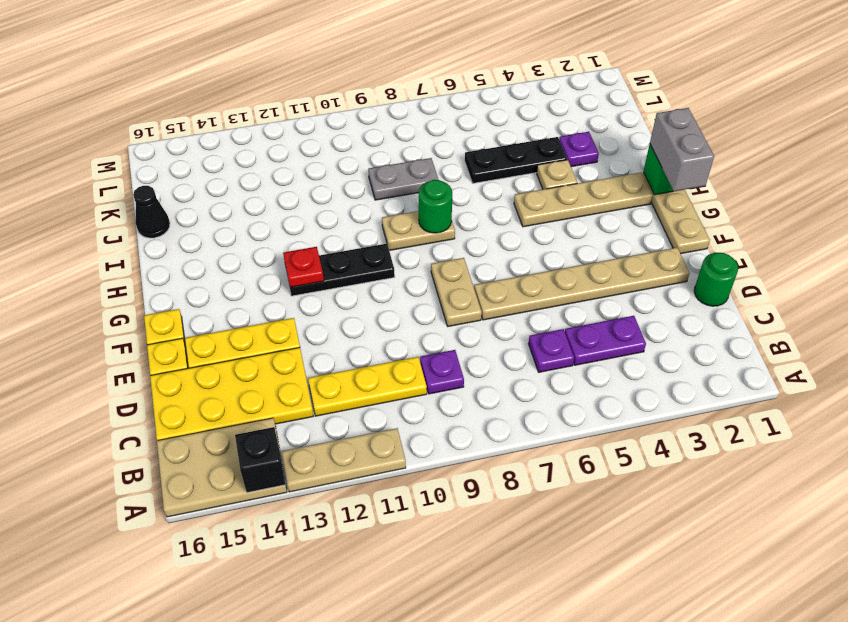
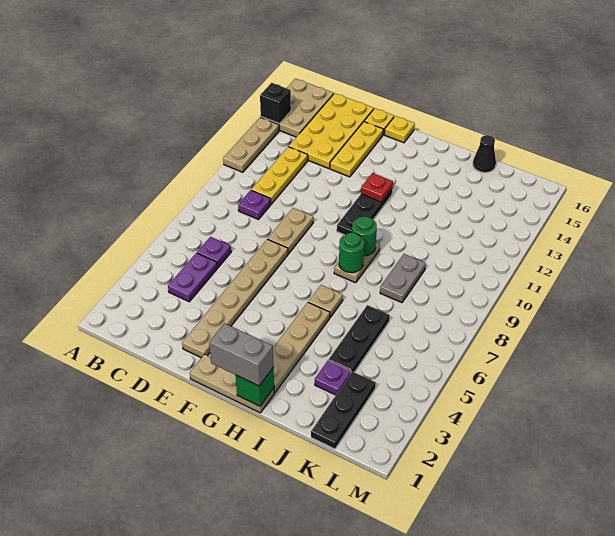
green 1x1 round brick [694,253,738,306] -> green 1x1 round brick moved to [352,216,377,256]
tan 1x2 plate [431,258,482,326] -> tan 1x2 plate turned to [268,208,313,254]
tan 1x1 plate [537,160,577,189] -> tan 1x1 plate moved to [308,285,343,317]
none -> black 1x3 plate [311,372,376,449]

